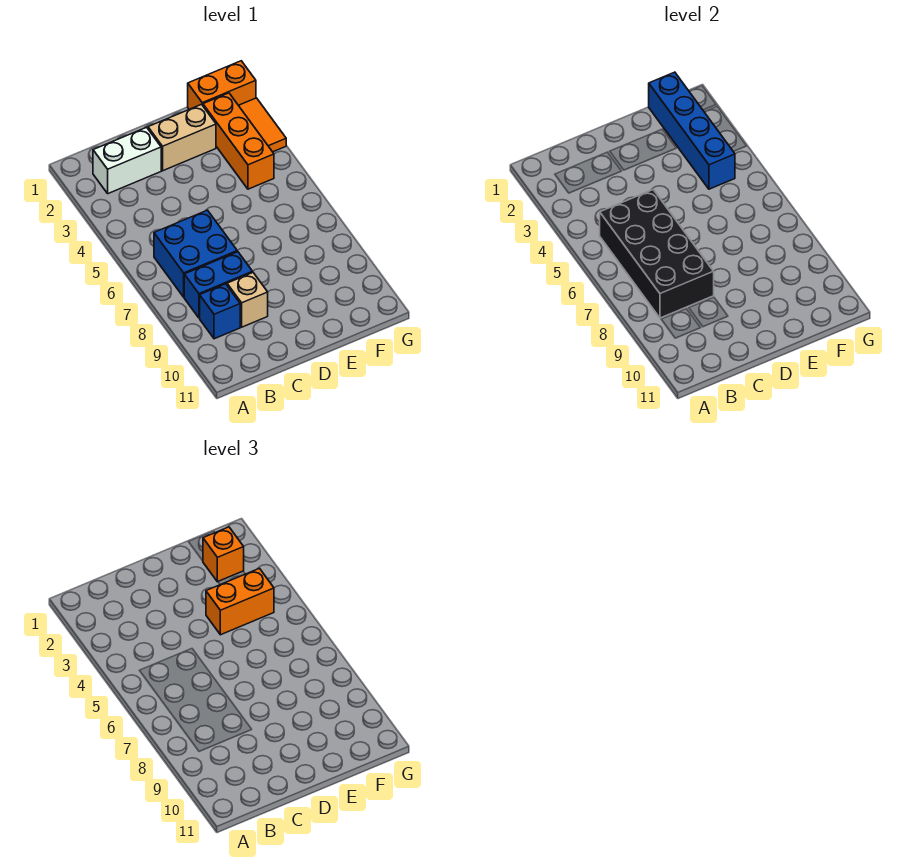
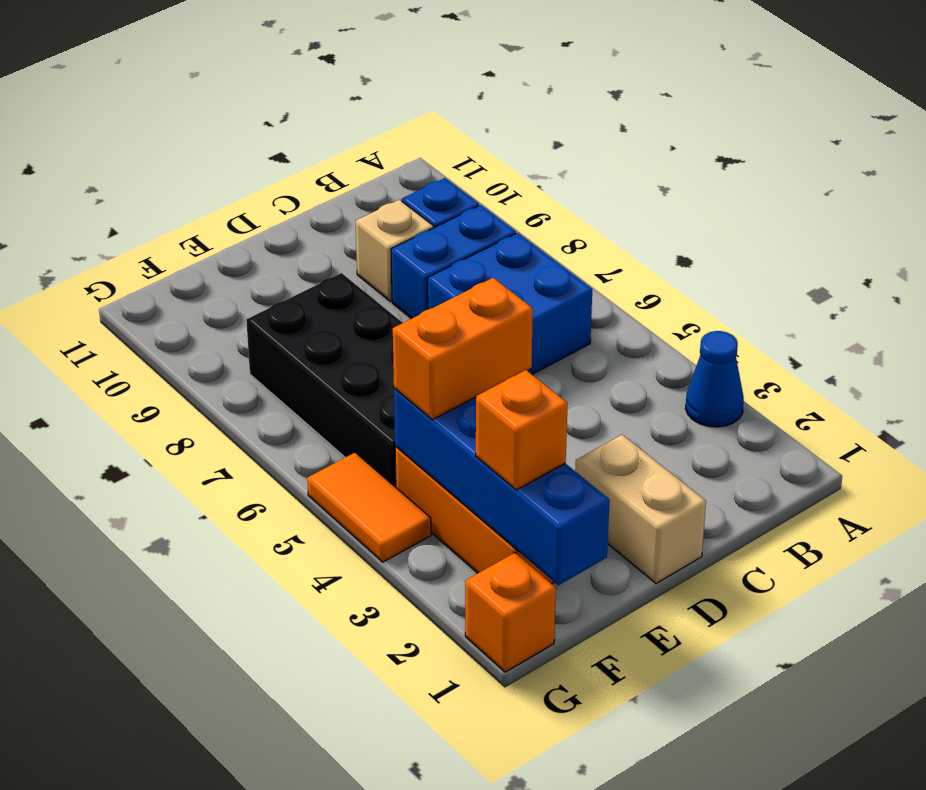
none -> blue 1x1 cone [685,331,744,427]
white 1x2 brick [93,127,161,194] -> none
black 2x4 brick [600,190,714,318] -> black 2x4 brick moved to [246,273,403,487]
tan 1x2 brick [148,105,216,171] -> tan 1x2 brick turned to [575,435,706,583]
orange 1x2 brick [188,61,256,109] -> orange 1x1 brick [465,553,556,672]
orange 1x2 tile [239,98,286,152] -> orange 1x2 tile moved to [307,452,431,562]

